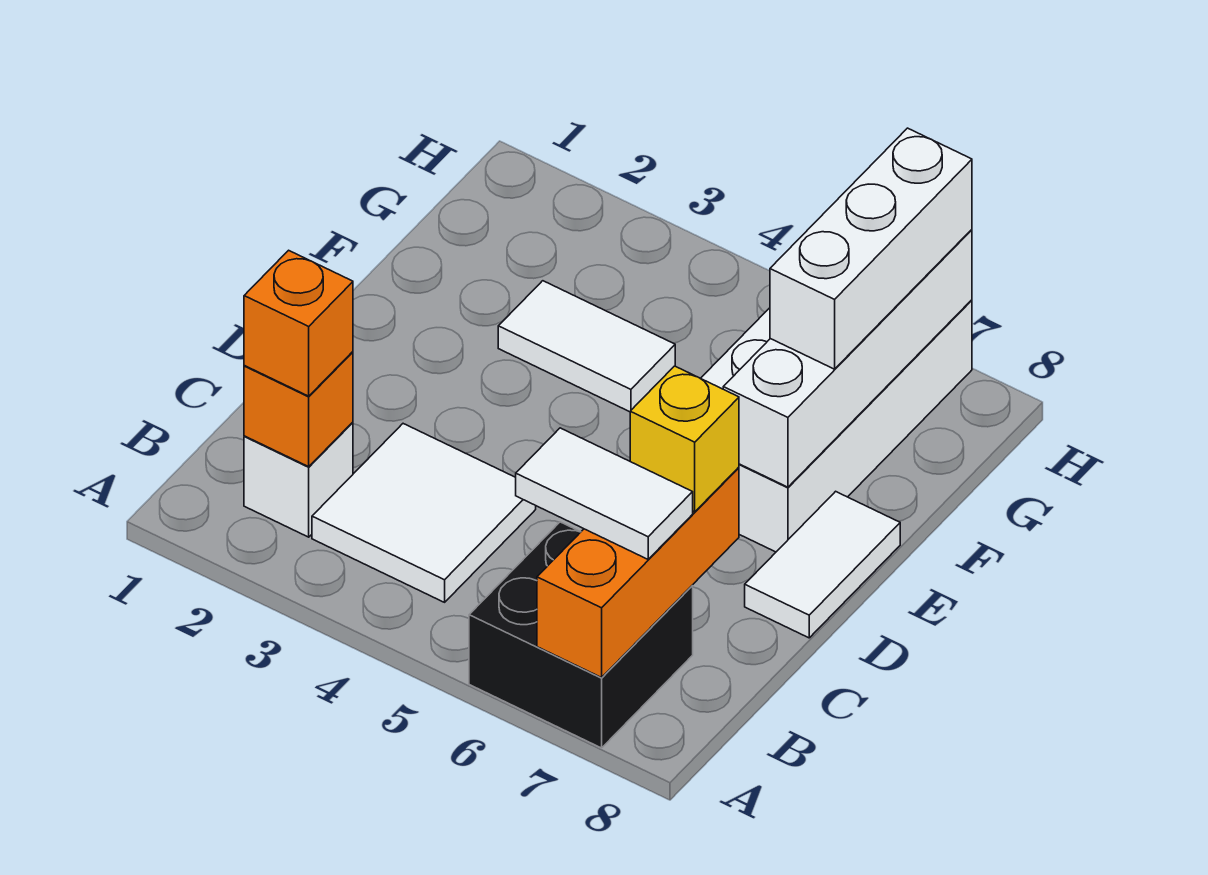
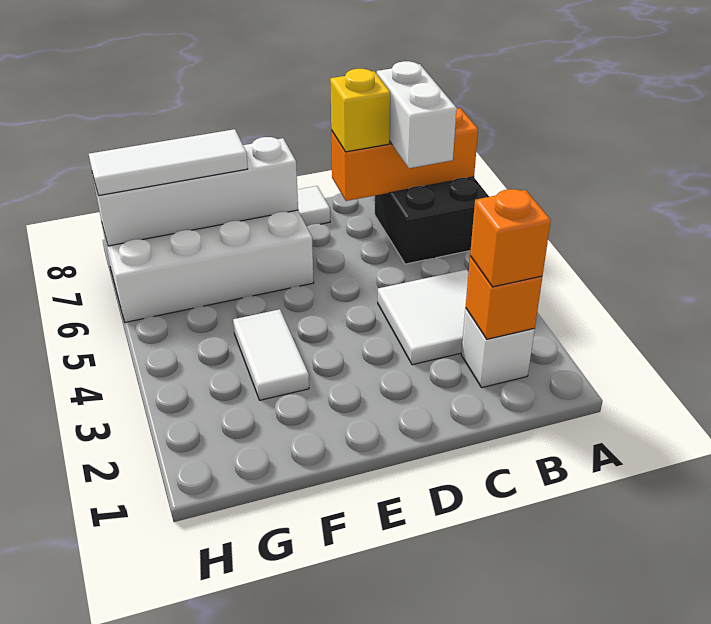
white 1x2 tile [516,428,693,559] -> white 1x2 brick [377,61,457,168]
white 1x3 brick [770,128,972,369] -> white 1x3 tile [89,129,248,196]

